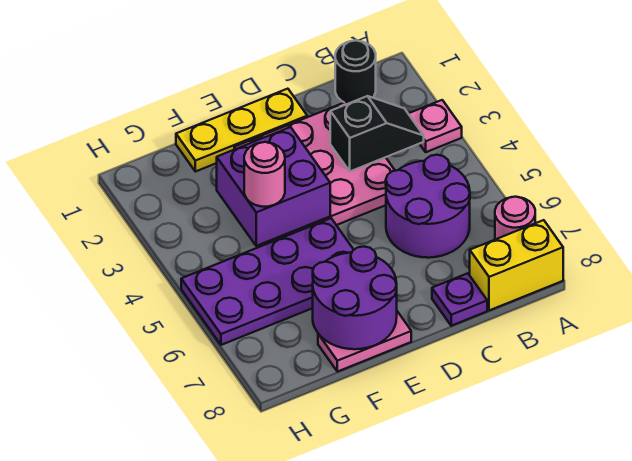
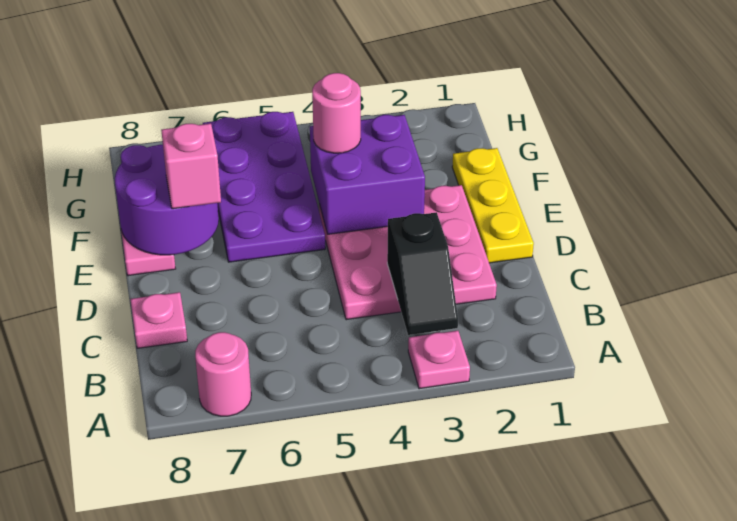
yellow 1x2 brick [470,220,563,310] -> none
black 1x1 round brick [335,40,376,104] -> none
purple 2x2 round brick [386,155,470,258] -> none
purple 1x1 plate [432,273,487,326] -> pink 1x1 plate [130,292,187,348]
none -> pink 1x1 brick [161,123,221,209]

